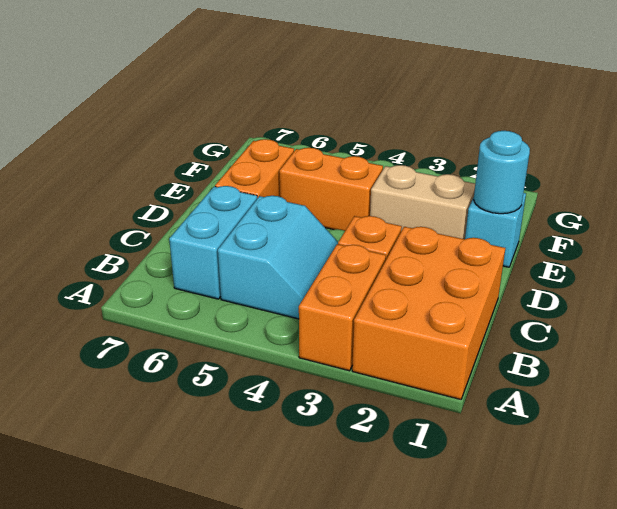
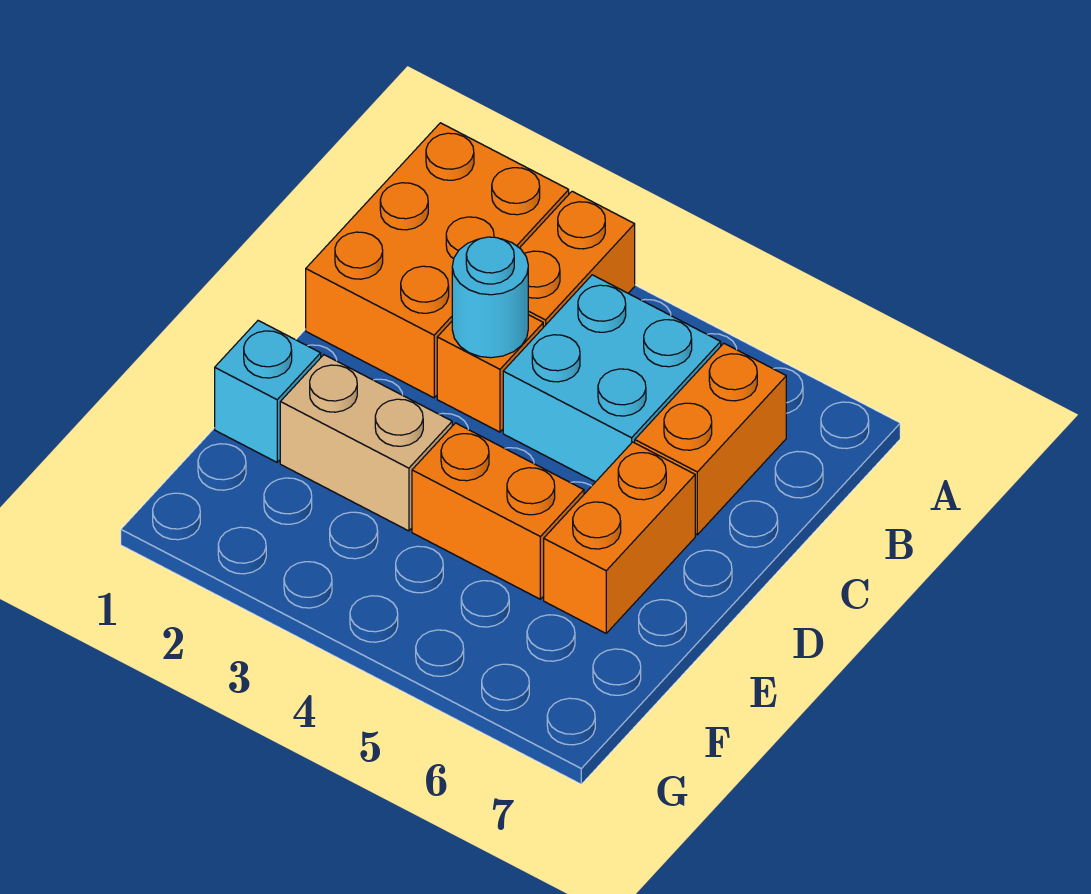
cyan 2x2 slope [218,196,338,319] -> cyan 2x2 brick [503,275,721,482]
cyan 1x2 brick [169,186,257,299] -> orange 1x2 brick [635,343,786,535]
cyan 1x1 round brick [474,131,530,214] -> cyan 1x1 round brick moved to [452,237,528,358]

